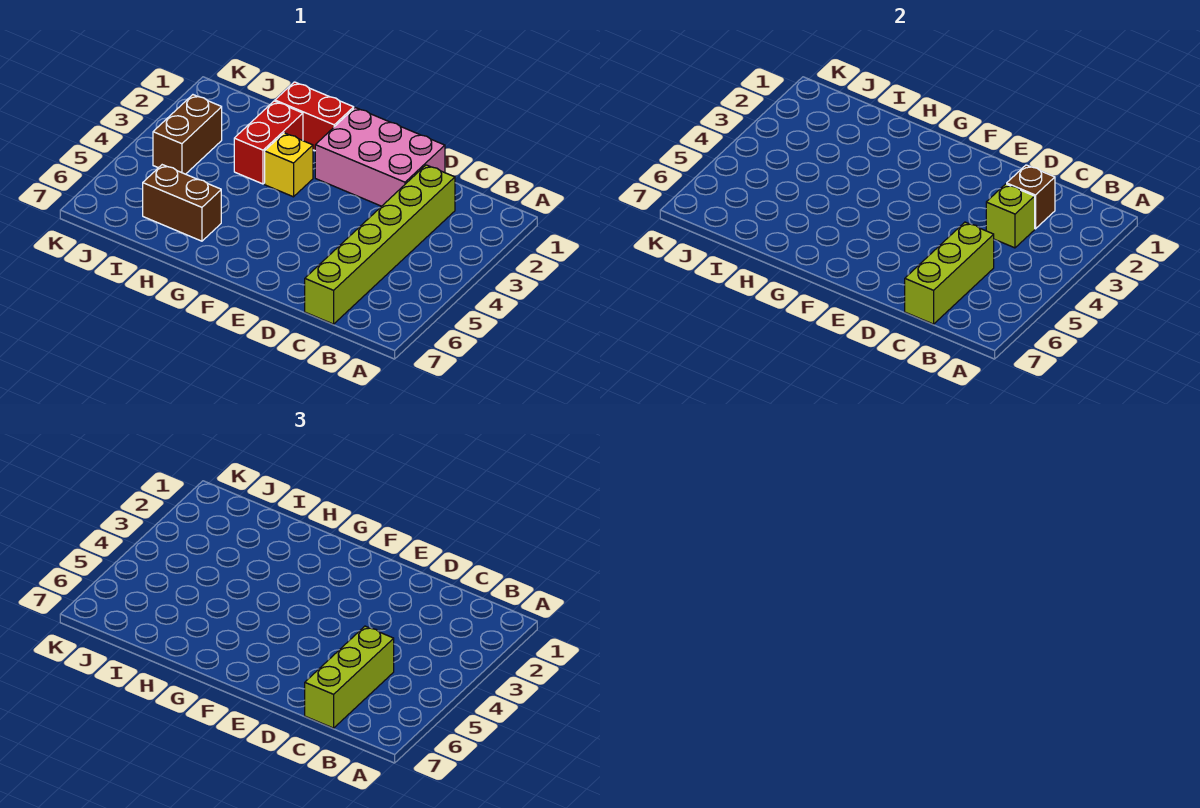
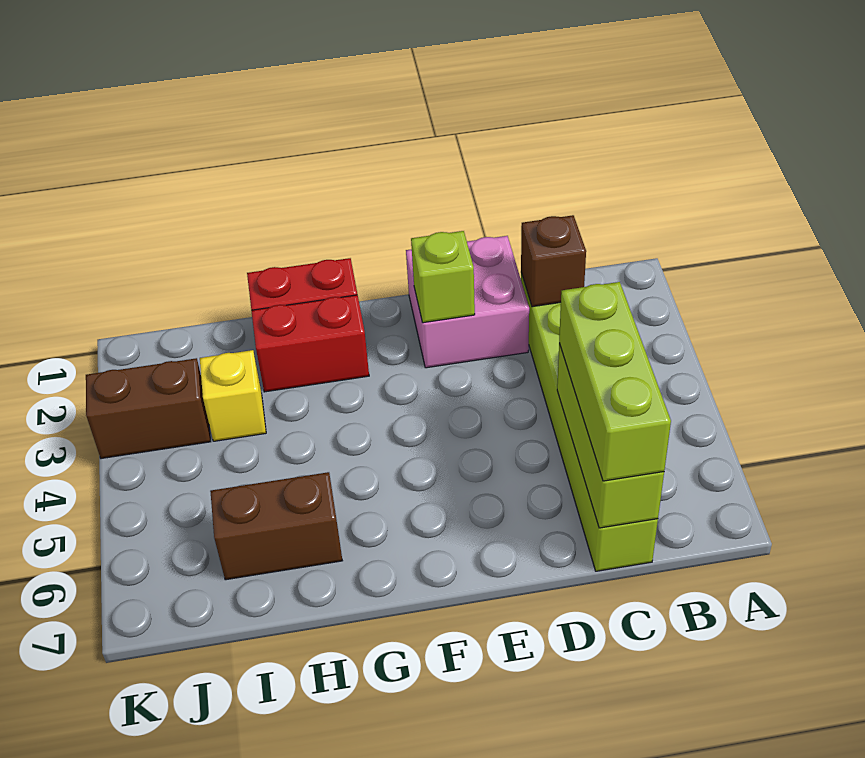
lime 1x1 brick [986,184,1035,248] -> lime 1x1 brick moved to [411,231,475,323]
pink 2x3 brick [315,108,445,206] -> pink 2x2 brick [406,236,529,368]
yellow 1x1 brick [265,133,313,197] -> yellow 1x1 brick moved to [200,350,266,441]
red 1x2 brick [234,101,303,184] -> red 1x2 brick turned to [251,295,369,392]
brown 1x2 brick [153,95,222,174] -> brown 1x2 brick turned to [86,358,211,458]

